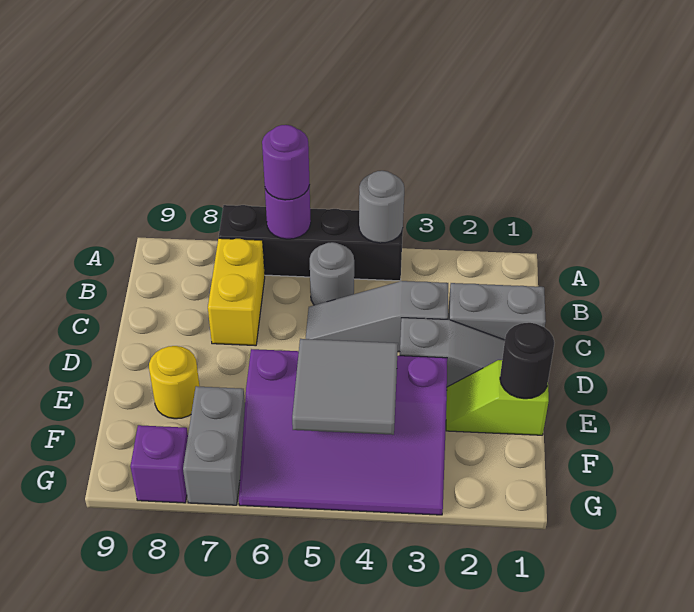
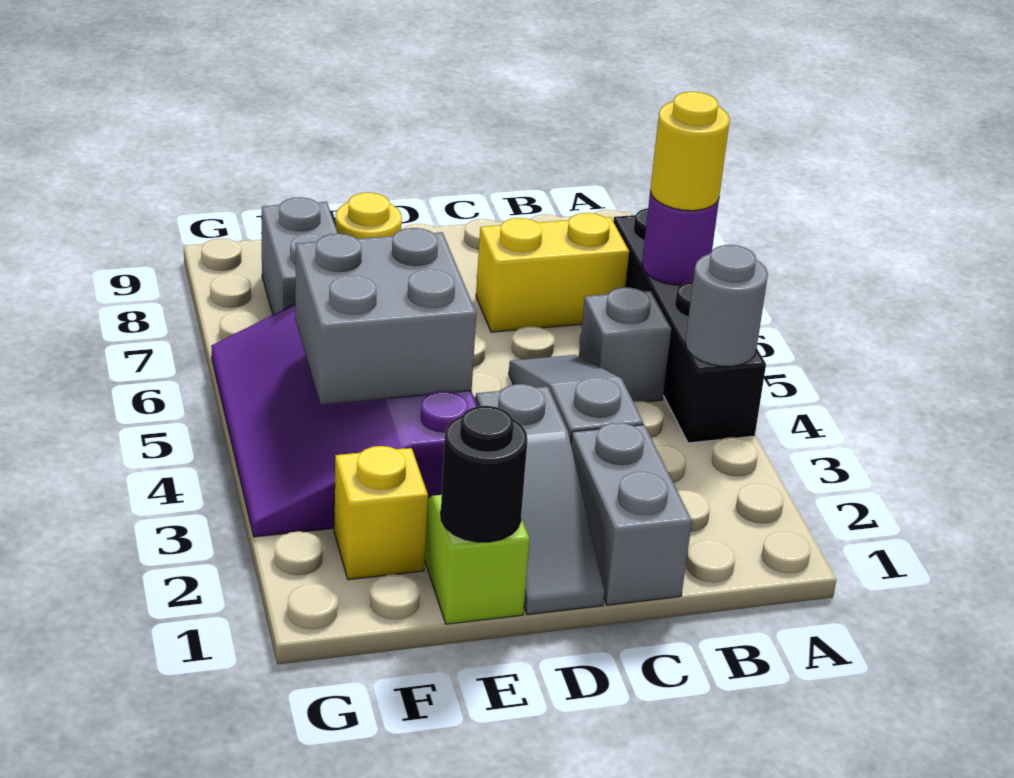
purple 1x1 round brick [262,125,310,200] -> yellow 1x1 round brick [650,92,730,211]
grey 1x1 round brick [310,242,354,305] -> grey 1x1 brick [579,287,671,402]
grey 2x2 tile [292,339,398,435] -> grey 2x2 brick [295,228,476,405]
none -> yellow 1x1 brick [334,446,428,580]
grey 1x2 brick [183,386,245,505] -> grey 1x2 brick turned to [262,197,338,315]
purple 1x1 brick [130,425,188,503] -> none

